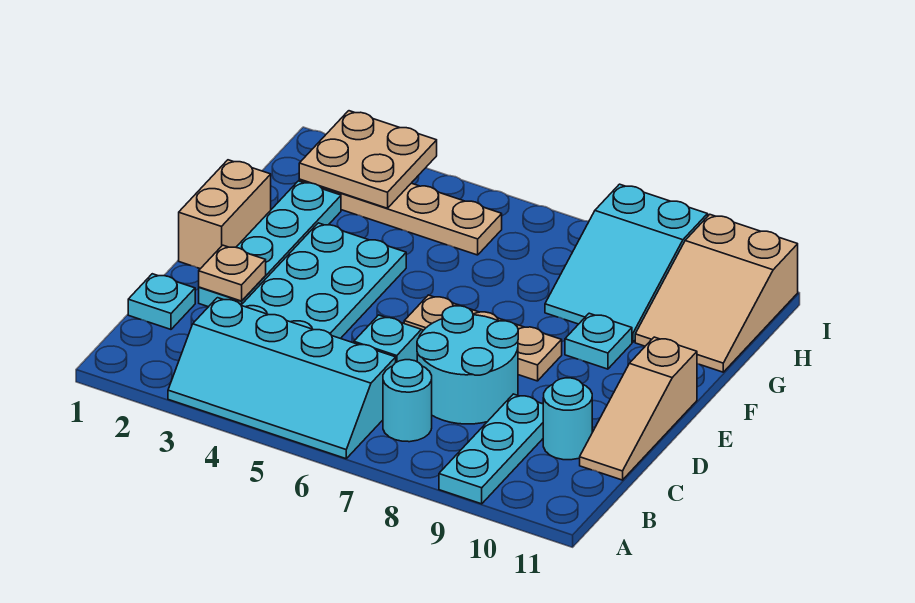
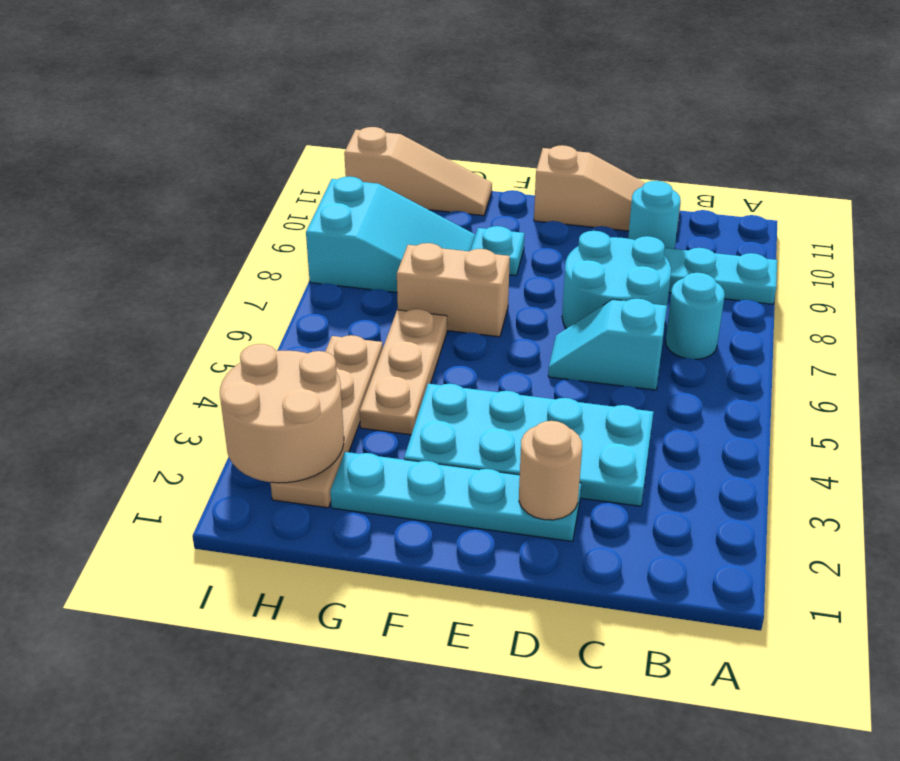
cyan 2x4 slope [168,298,396,459] -> none
cyan 1x1 plate [128,274,195,329] -> none
tan 1x1 plate [199,245,266,301] -> tan 1x1 round brick [519,421,582,520]
tan 1x2 brick [179,160,271,269] -> tan 1x2 brick moved to [397,243,510,337]
tan 1x3 plate [404,295,562,381] -> tan 1x3 plate moved to [360,309,447,435]
tan 2x3 slope [635,214,798,372] -> tan 1x3 slope [344,127,492,216]
tan 2x2 plate [299,111,437,208] -> tan 2x2 round brick [220,344,344,483]

